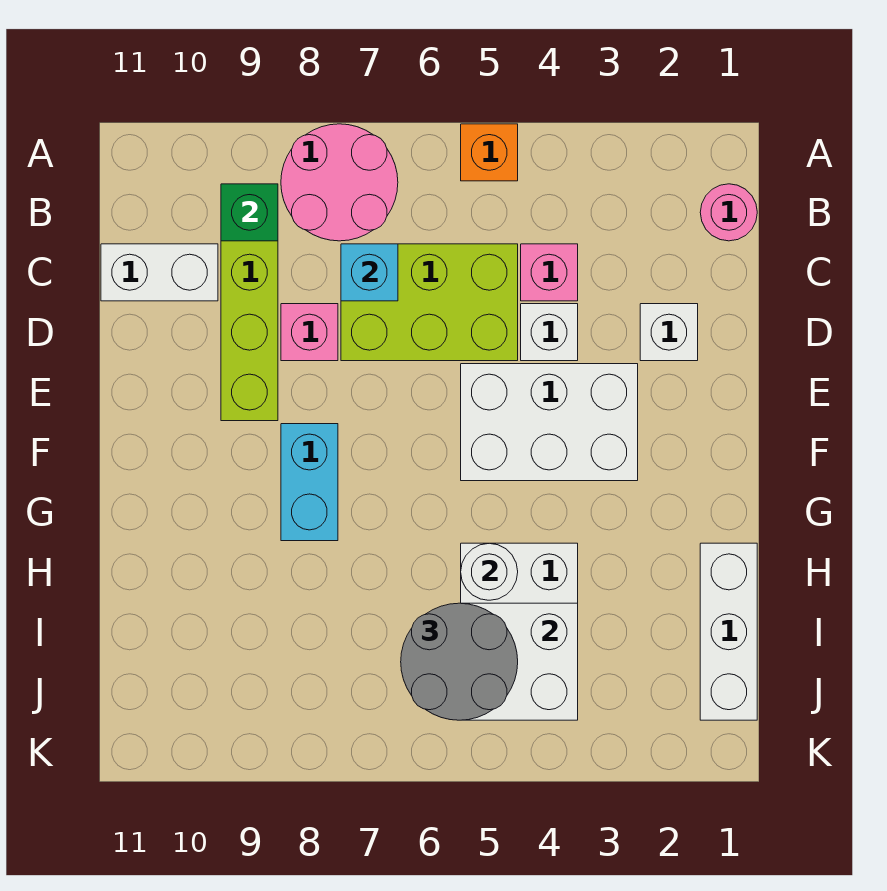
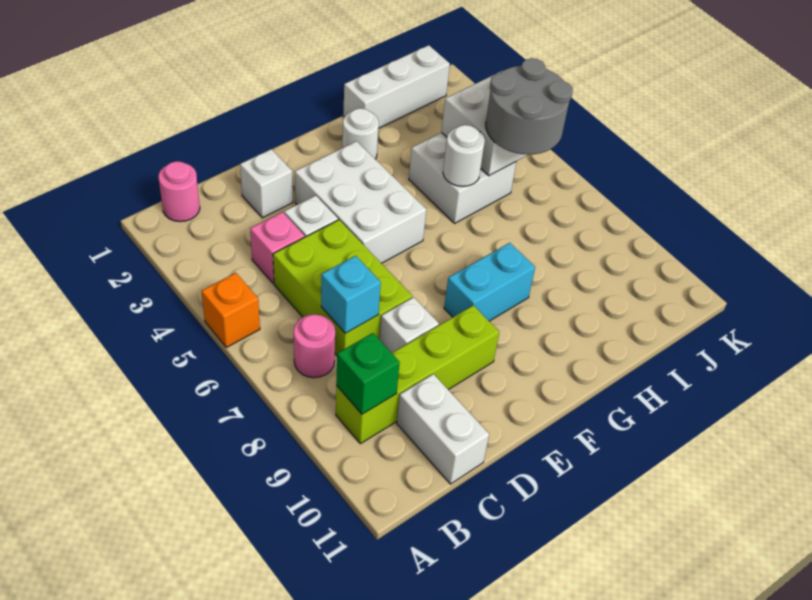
pink 2x2 round brick [281,124,398,241] -> pink 1x1 round brick [294,314,335,378]
pink 1x1 brick [281,304,338,361] -> white 1x1 brick [380,297,439,353]
none -> white 1x1 round brick [342,108,379,159]

